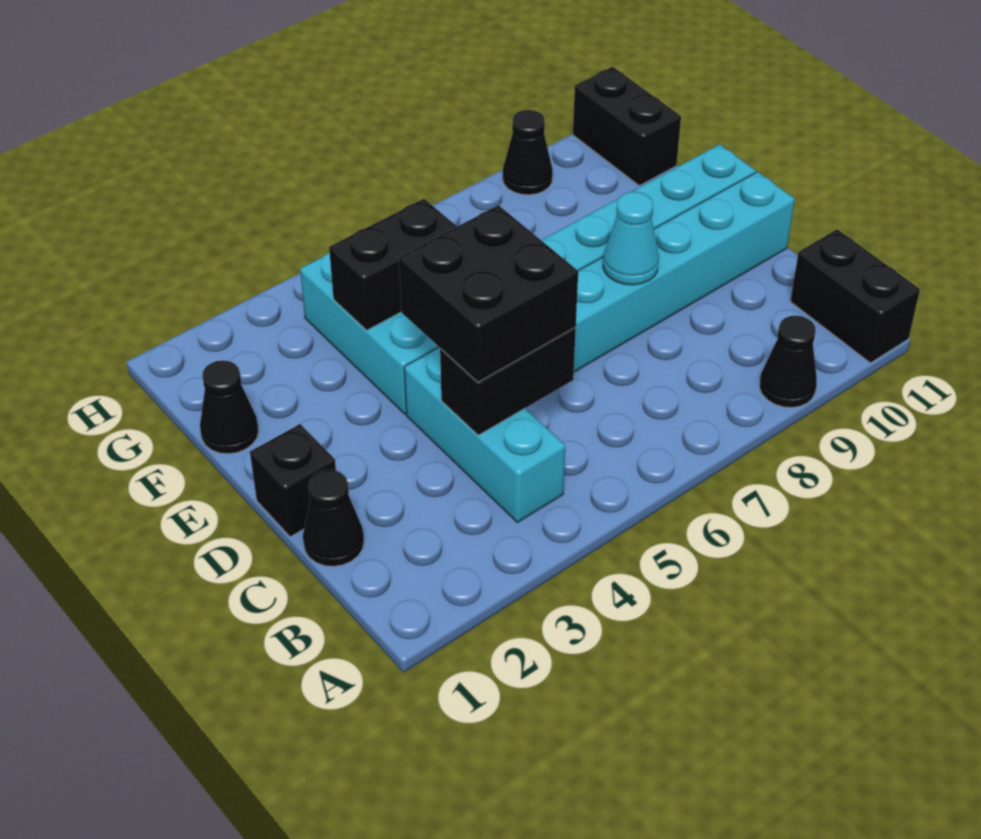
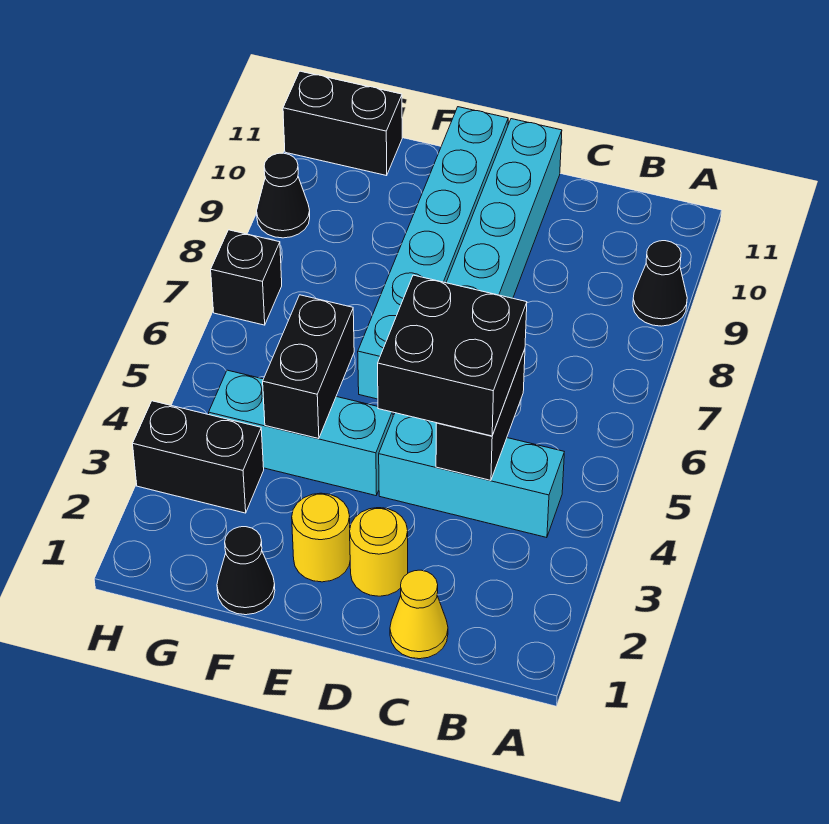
black 1x2 brick [790,229,920,363] -> black 1x2 brick moved to [133,401,264,513]
black 1x1 cone [303,470,364,566] -> yellow 1x1 cone [390,570,448,659]
black 1x1 brick [250,424,336,537] -> black 1x1 brick moved to [211,230,282,325]
none -> yellow 1x1 round brick [350,508,408,596]
cyan 1x1 cone [603,192,659,285] -> none
none -> yellow 1x1 round brick [292,493,350,582]

